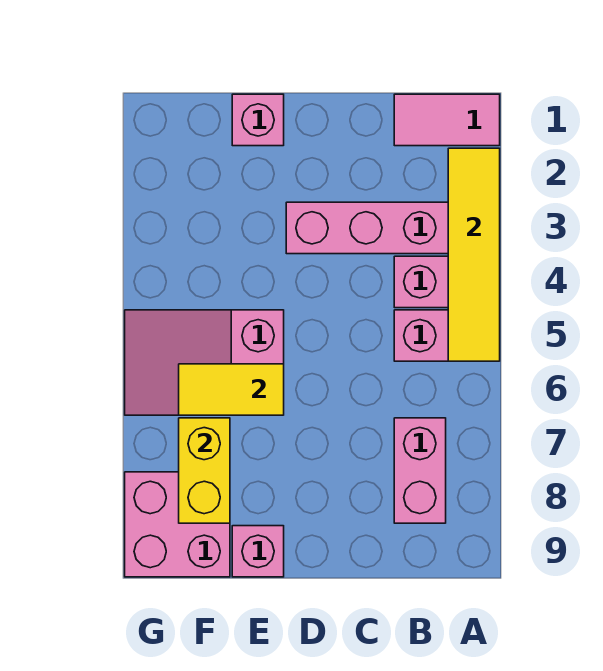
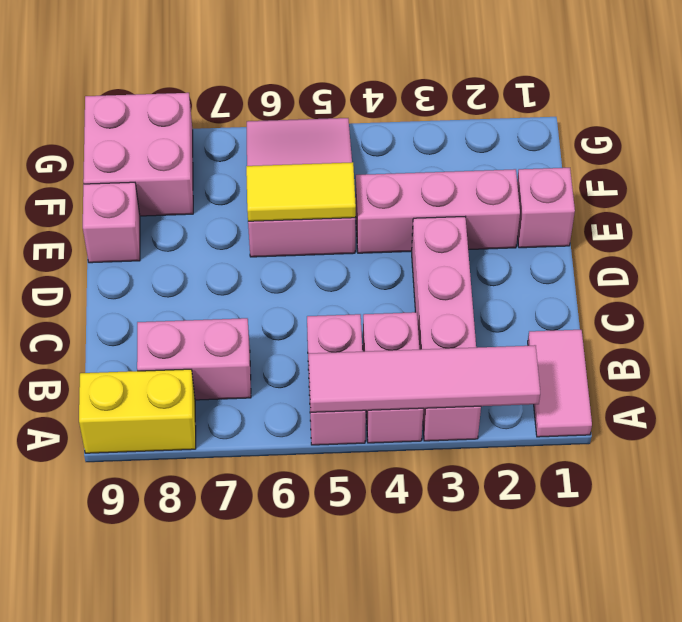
yellow 1x4 tile [448,148,500,361] -> pink 1x4 tile [309,345,540,412]
none -> pink 1x3 brick [356,169,520,253]
yellow 1x2 tile [179,364,284,415] -> yellow 1x2 tile turned to [246,162,356,221]
yellow 1x2 brick [179,418,230,523] -> yellow 1x2 brick moved to [79,369,196,453]

